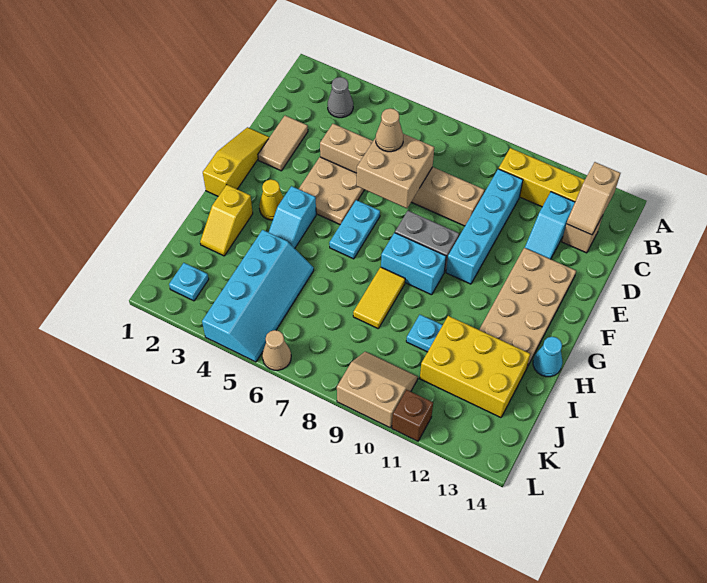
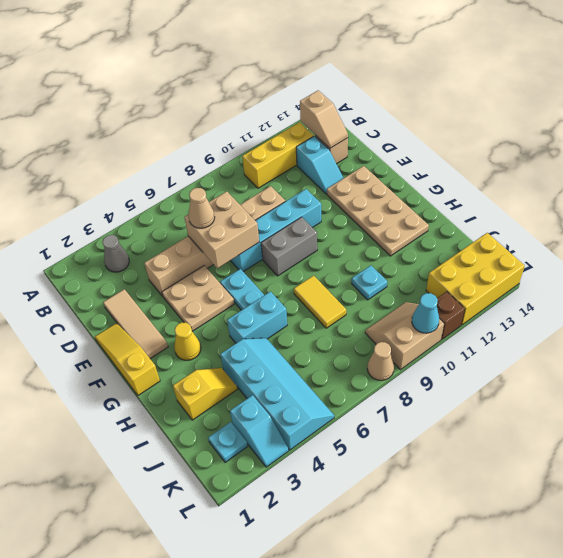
cyan 1x4 brick [446,169,523,284] -> cyan 1x4 brick turned to [230,189,321,272]
tan 1x2 tile [258,116,308,171] -> tan 1x3 tile [103,289,168,359]
cyan 1x2 slope [269,186,316,248] -> cyan 1x2 slope moved to [230,395,289,467]
cyan 1x2 brick [381,233,446,295] -> cyan 1x2 brick moved to [227,292,287,343]
yellow 1x2 slope [200,185,253,256] -> yellow 1x2 slope turned to [173,368,237,420]
cyan 1x1 cone [533,336,563,377] -> cyan 1x1 cone moved to [412,293,439,333]
yellow 2x3 brick [420,316,530,418] -> yellow 2x3 brick moved to [426,233,525,325]
tan 1x1 cone [262,330,291,370] -> tan 1x1 cone moved to [367,342,394,380]

